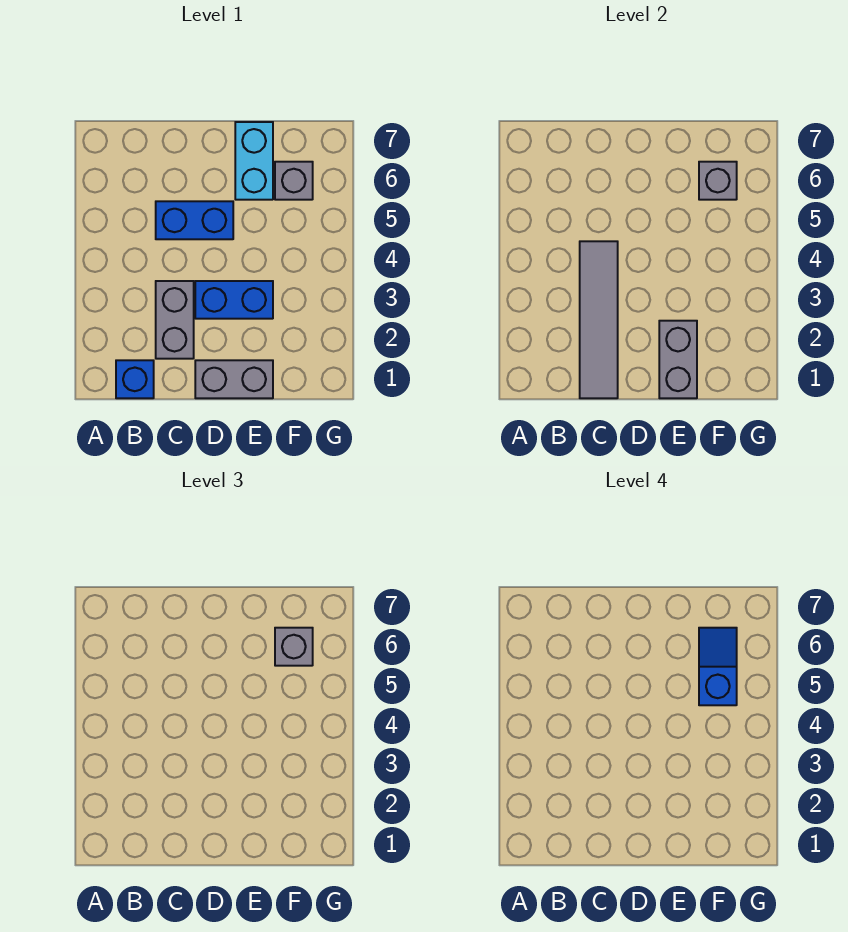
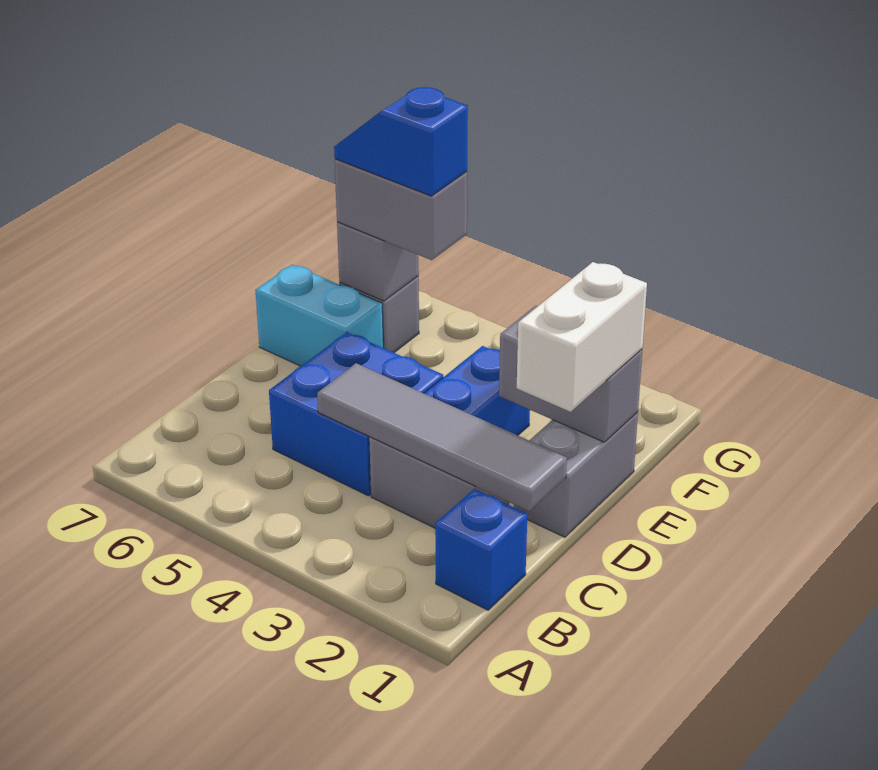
blue 1x2 brick [156,201,233,239] -> blue 2x2 brick [269,332,443,496]
none -> white 1x2 brick [517,262,647,412]
grey 1x1 brick [275,628,313,666] -> grey 1x2 brick [335,159,467,260]

